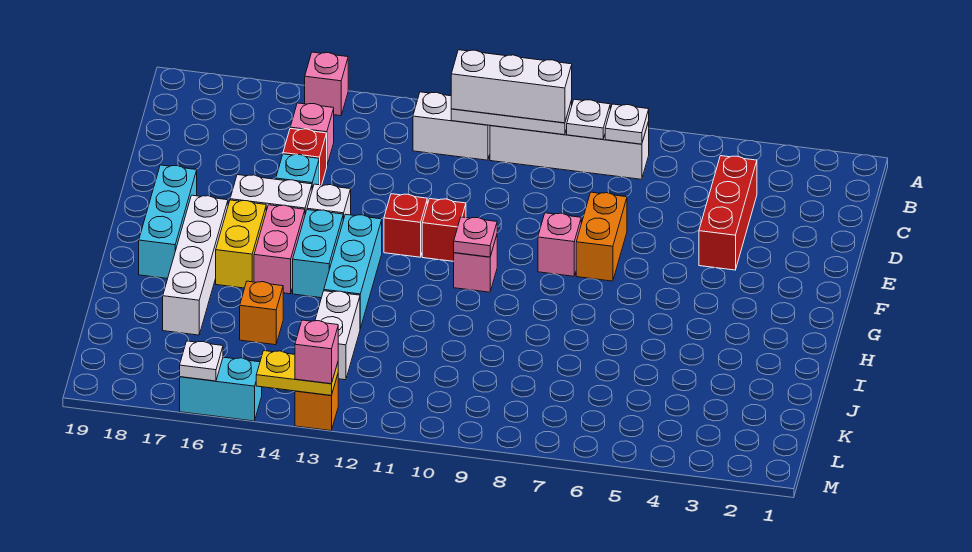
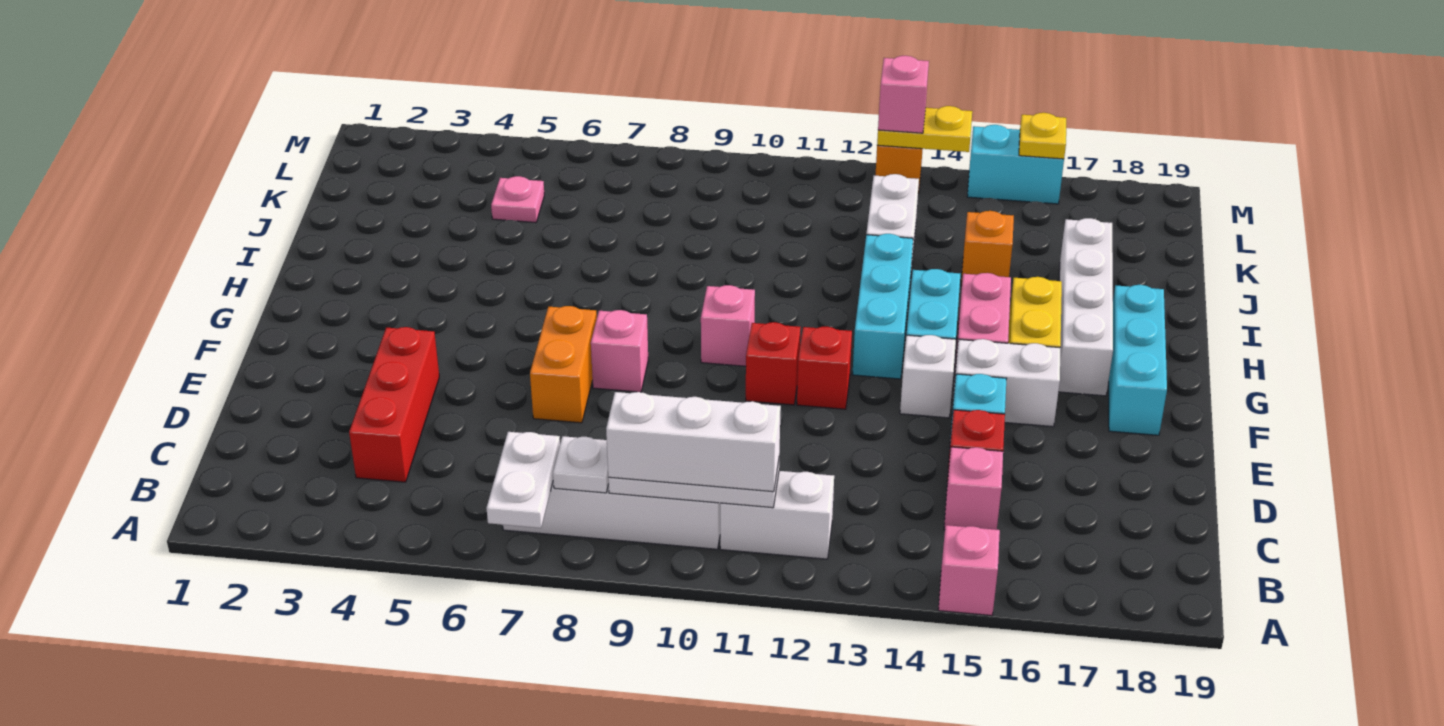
white 1x1 plate [605,104,649,144] -> white 1x2 plate [486,432,560,528]
pink 1x1 plate [454,217,497,257] -> pink 1x1 plate moved to [491,176,544,223]
white 1x1 plate [180,341,223,381] -> yellow 1x1 plate [1019,113,1066,159]

